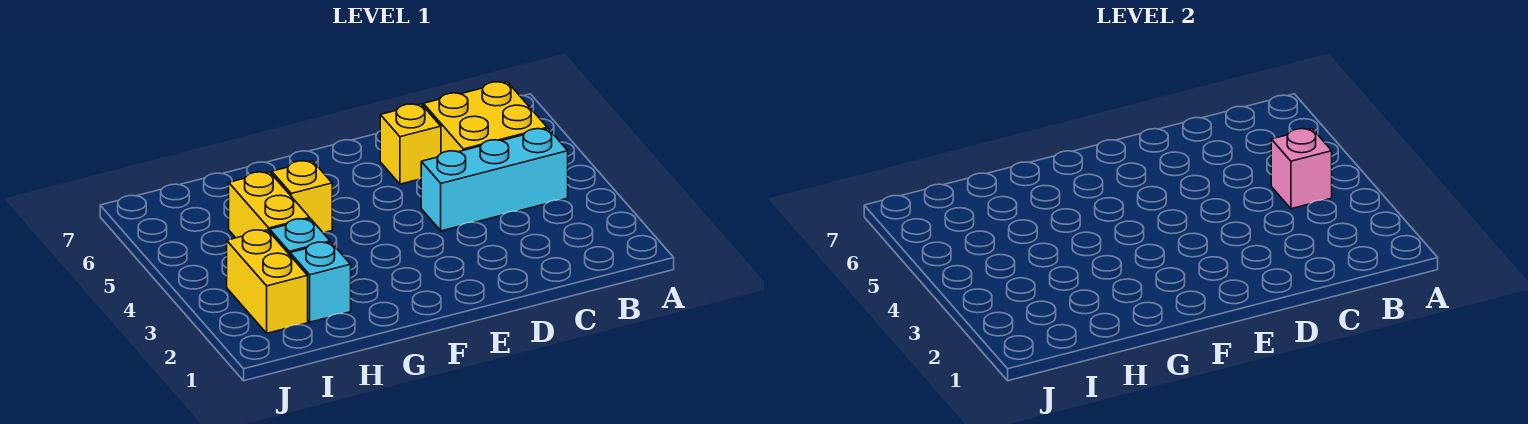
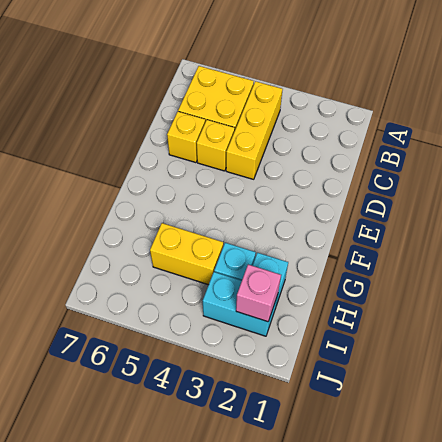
cyan 1x3 brick [421,129,568,231] -> yellow 1x3 brick [226,81,283,179]
pink 1x1 brick [1271,129,1332,209] -> pink 1x1 brick moved to [236,265,281,322]
yellow 1x1 brick [272,161,332,232] -> yellow 1x1 brick moved to [197,120,235,171]
yellow 1x2 brick [227,230,308,333] -> cyan 1x2 brick [203,272,278,336]

